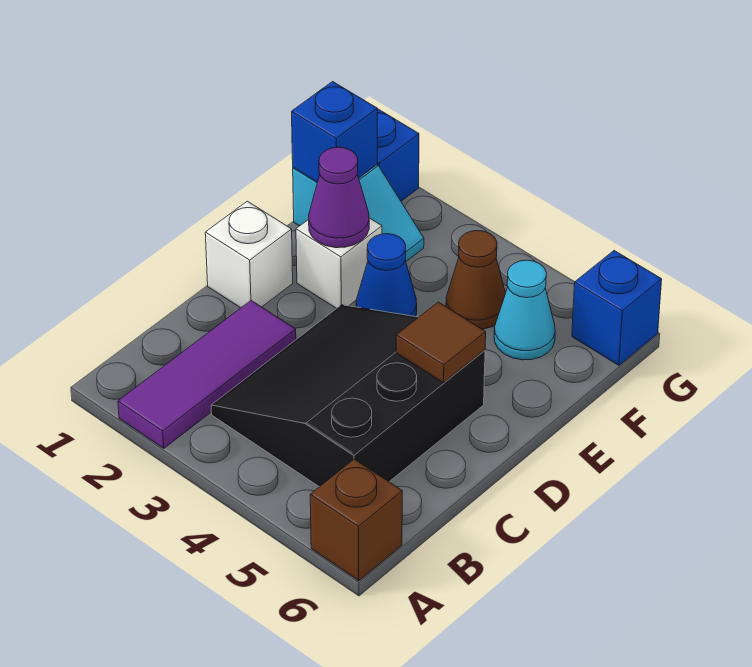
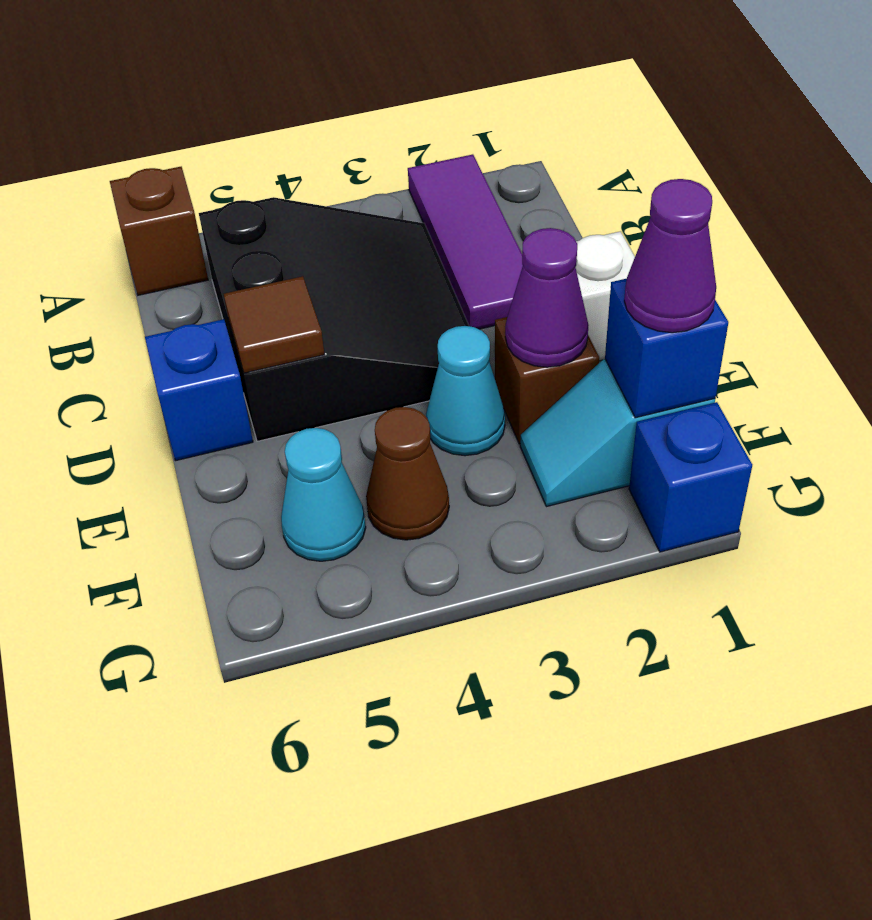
white 1x1 brick [296,218,382,309] -> brown 1x1 brick [495,317,599,444]
blue 1x1 cone [356,234,417,317] -> cyan 1x1 cone [426,326,505,456]
none -> purple 1x1 cone [624,179,716,333]
blue 1x1 brick [572,251,662,365] -> blue 1x1 brick moved to [145,319,253,461]

